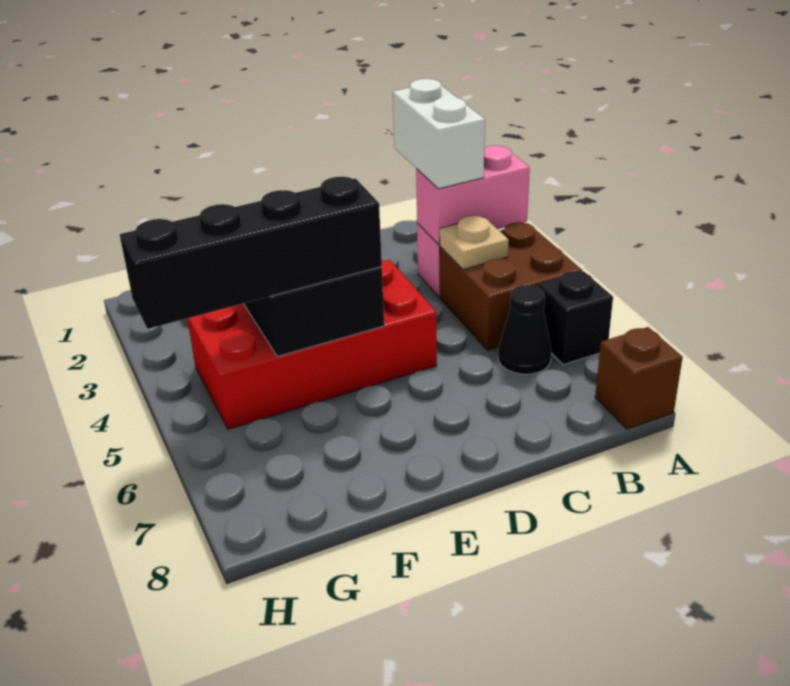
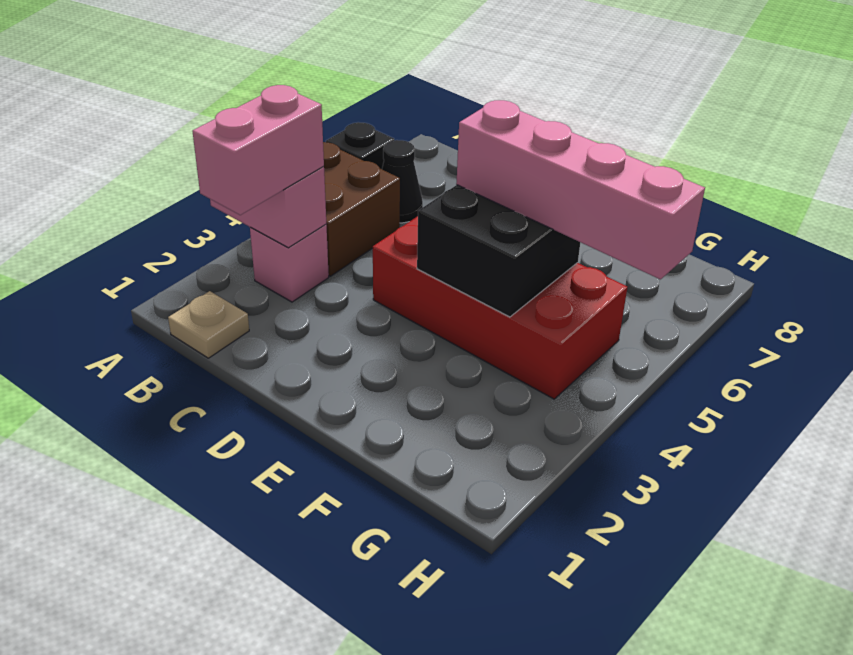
brown 1x1 brick [595,327,683,429] -> none
white 1x2 brick [393,79,485,189] -> pink 1x2 brick [192,85,324,215]
tan 1x1 plate [440,216,509,269] -> tan 1x1 plate moved to [168,291,249,358]
black 1x4 brick [120,177,382,329] -> pink 1x4 brick [456,100,705,279]

